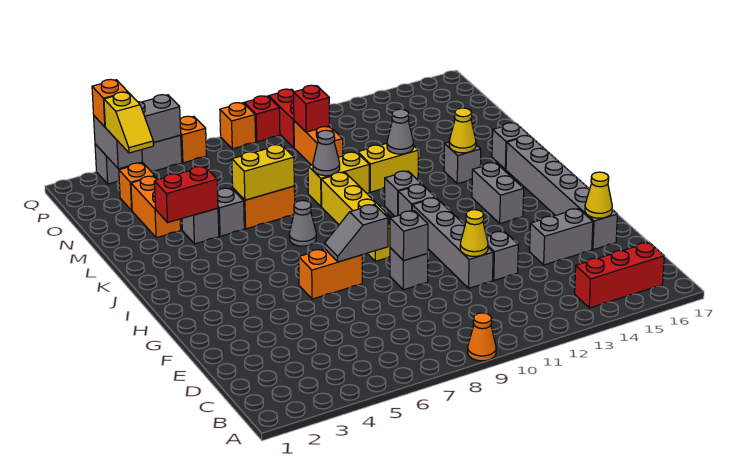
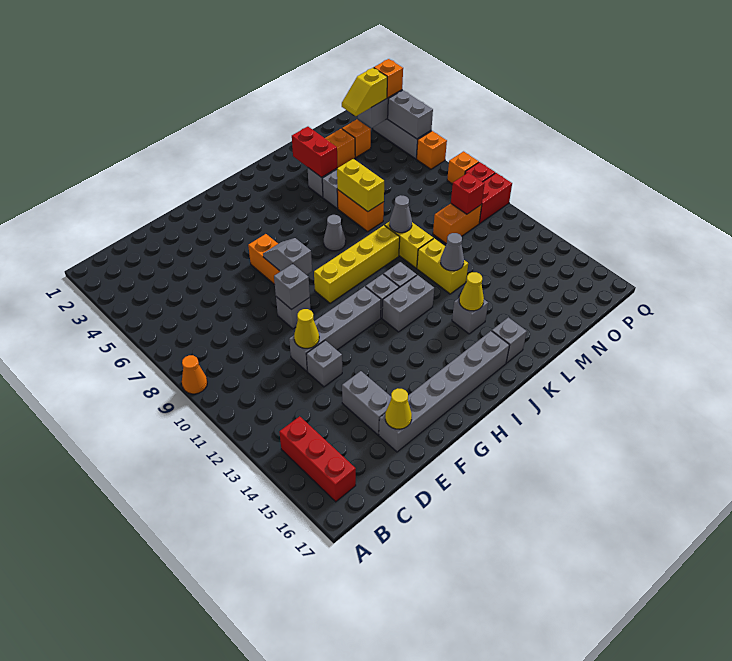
grey 1x2 brick [472,163,524,224] -> grey 1x2 brick moved to [382,275,434,332]

